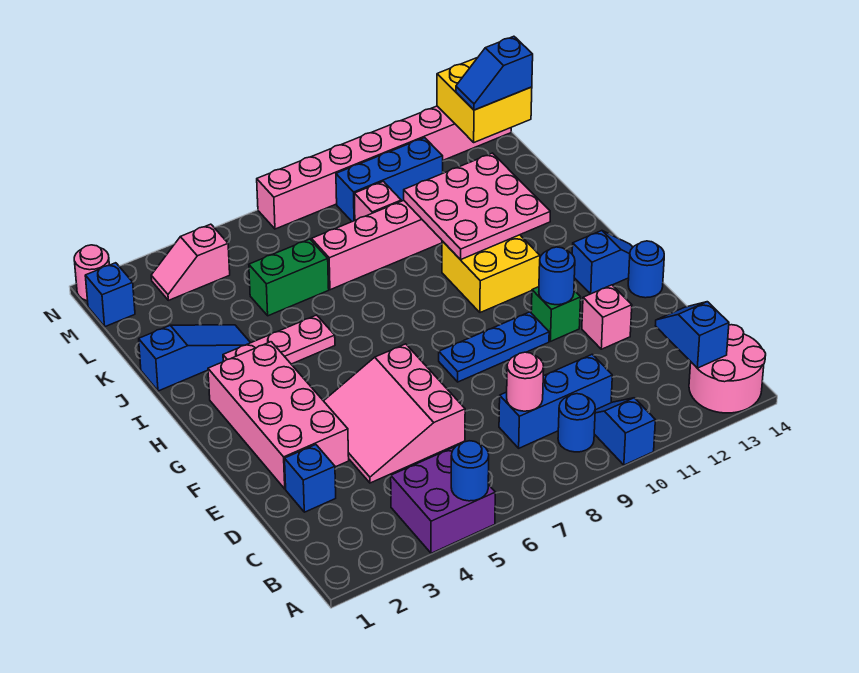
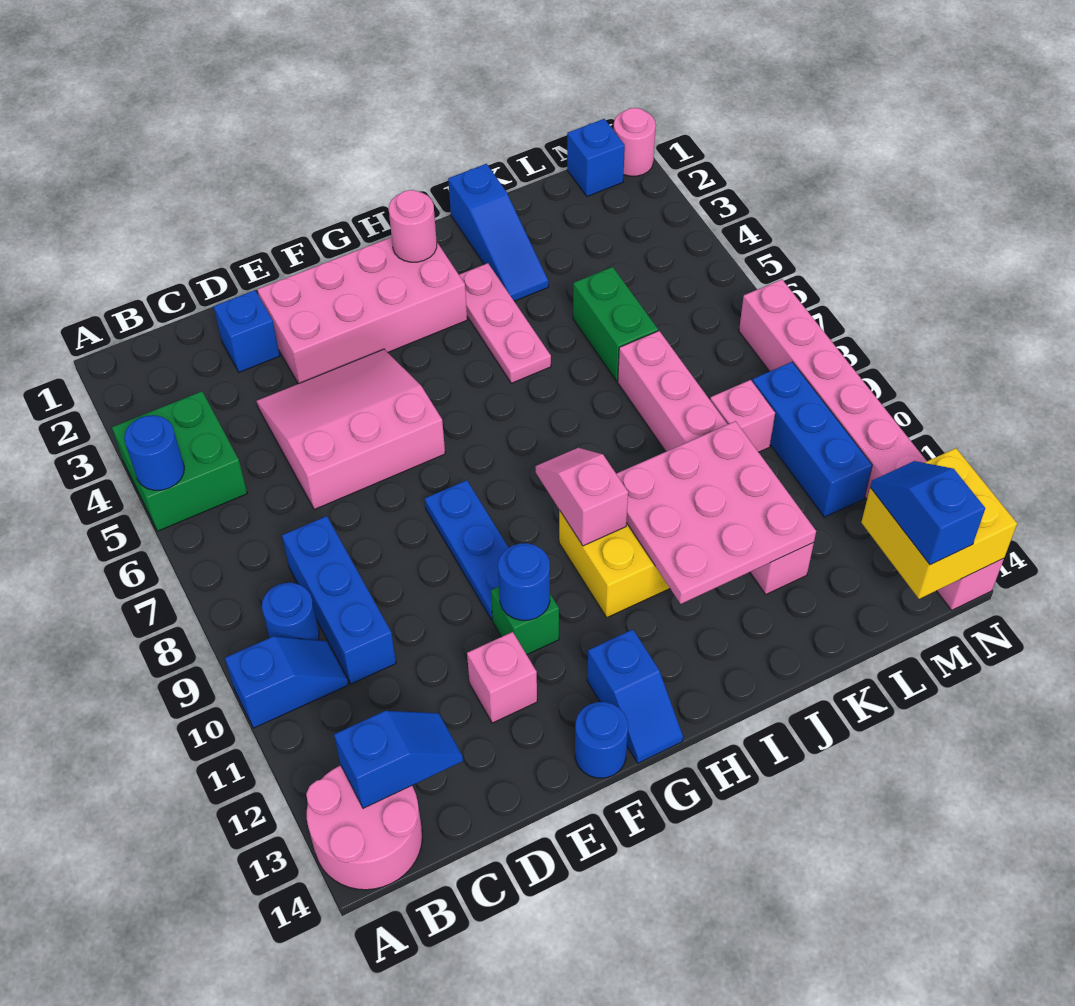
purple 2x2 brick [391,447,495,553] -> green 2x2 brick [112,391,247,531]
pink 1x1 round brick [507,352,544,411] -> pink 1x1 round brick moved to [389,190,437,262]
pink 1x2 slope [151,224,230,300] -> pink 1x2 slope moved to [535,448,628,546]

